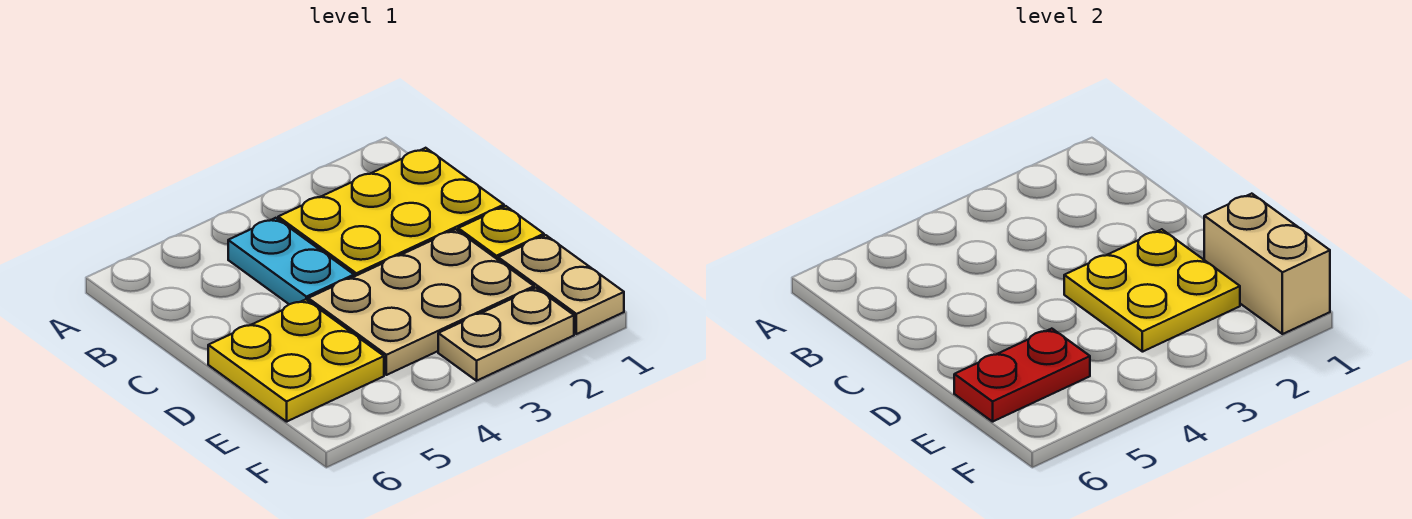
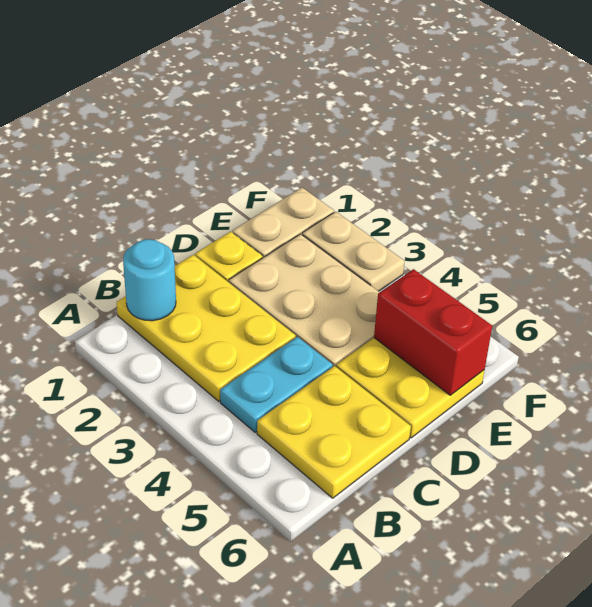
none -> cyan 1x1 round brick [123,239,176,321]
yellow 2x2 plate [1064,229,1240,352] -> yellow 2x2 plate moved to [257,366,411,498]
tan 1x2 brick [1204,194,1330,334] -> none
red 1x2 plate [954,329,1090,422] -> red 1x2 brick [374,269,492,395]

